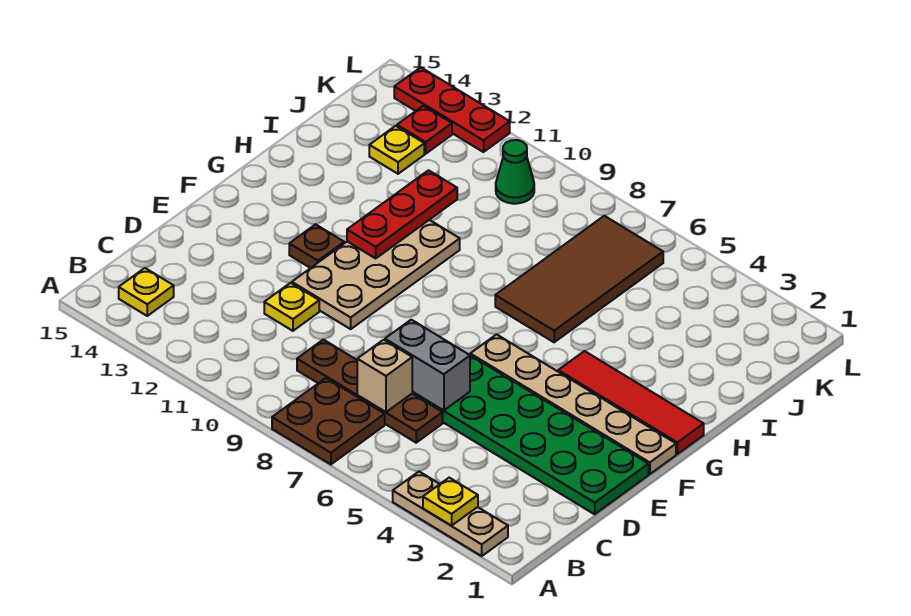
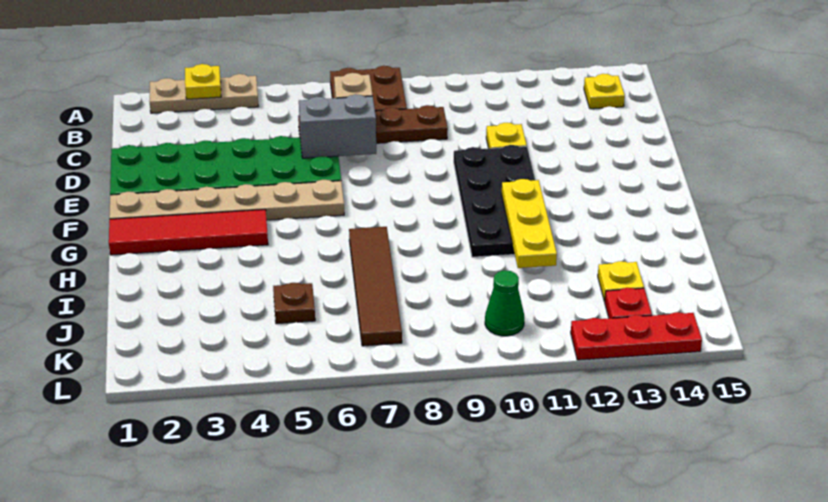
tan 2x4 plate [292,220,460,329] -> black 2x4 plate [454,145,535,257]
brown 1x1 plate [289,224,344,268] -> brown 1x1 plate moved to [273,283,315,324]
red 1x3 plate [347,170,457,258] -> yellow 1x3 plate [502,179,557,268]
brown 2x4 tile [495,216,663,342] -> brown 1x4 tile [349,227,402,346]

